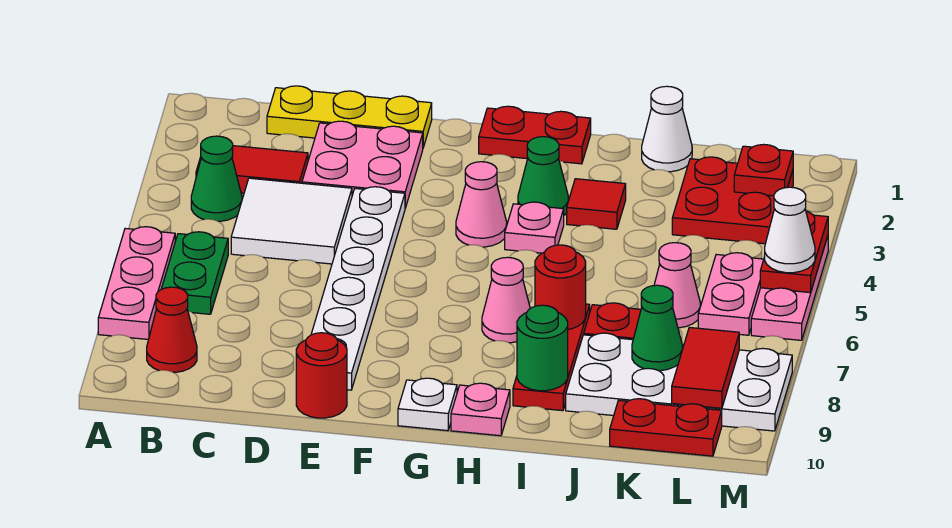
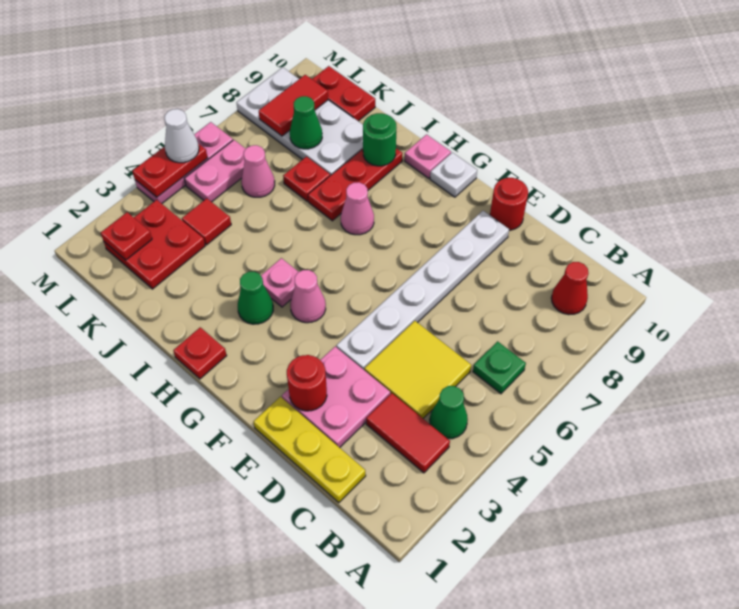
pink 1x3 plate [98,227,175,339] -> none
green 1x2 plate [162,232,228,314] -> green 1x1 plate [473,341,526,394]
white 2x2 tile [231,178,352,264] -> yellow 2x2 tile [364,321,471,418]
red 1x2 plate [479,106,591,164] -> red 1x1 plate [173,327,227,379]
red 1x1 tile [567,179,626,229] -> red 1x1 tile moved to [182,198,231,245]
red 1x1 round brick [535,245,586,329] -> red 1x1 round brick moved to [287,355,327,411]
white 1x1 cone [642,86,692,172] -> none

